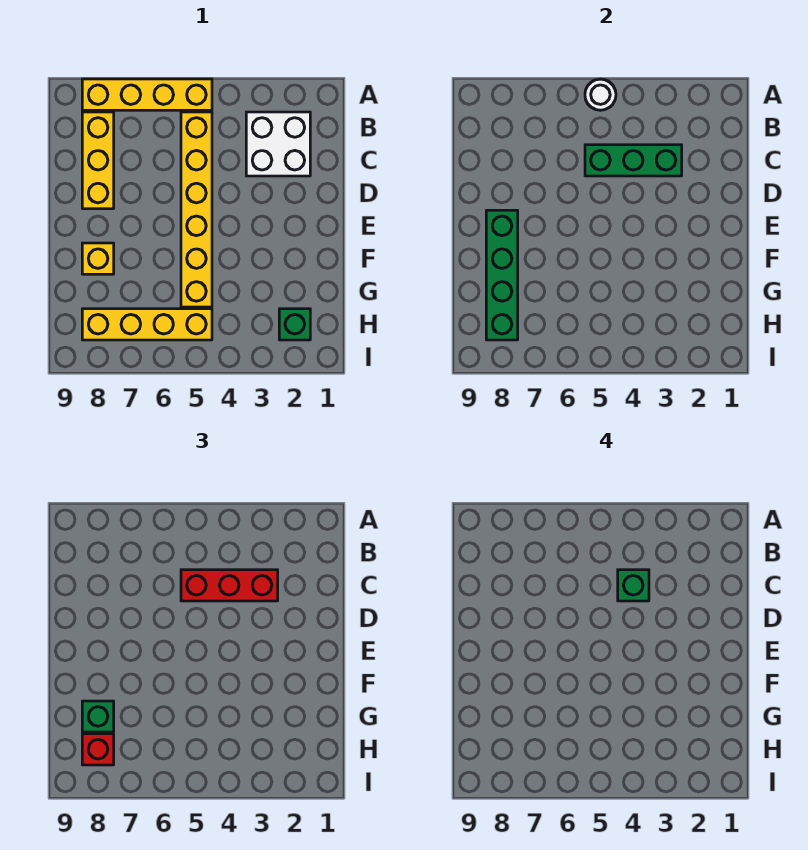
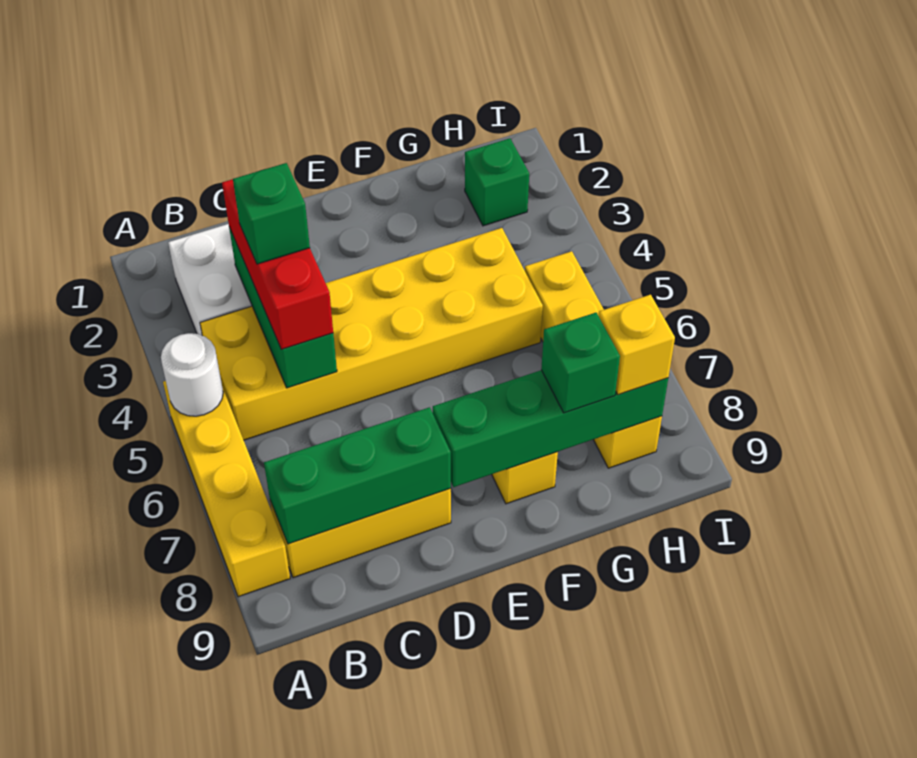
yellow 1x6 brick [181,112,212,307] -> yellow 2x6 brick [200,228,543,440]
none -> green 1x3 brick [264,407,451,544]
red 1x1 brick [82,734,114,765] -> yellow 1x1 brick [599,295,675,395]

